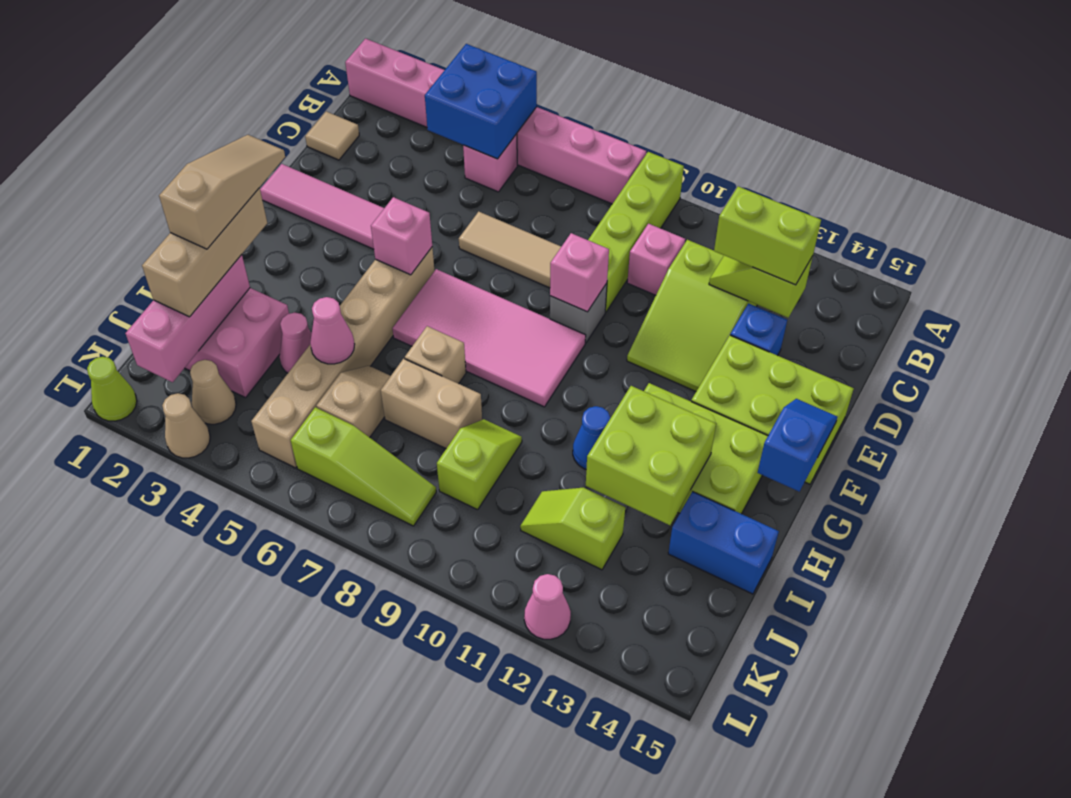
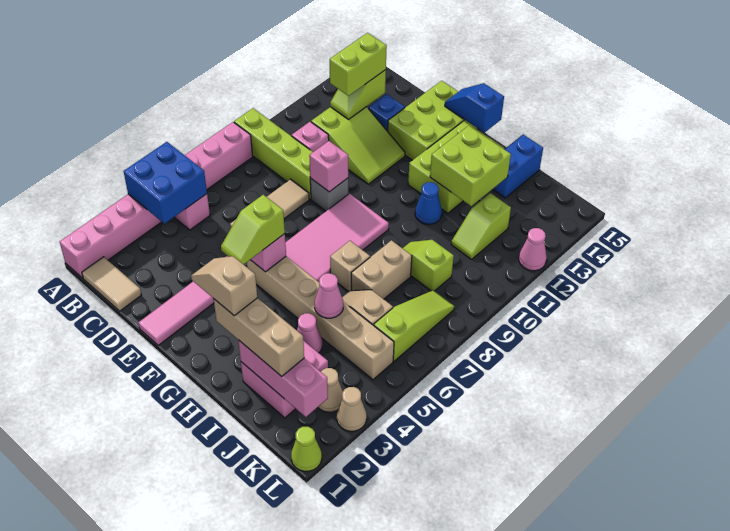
tan 1x1 tile [305,112,359,160] -> tan 1x2 tile [82,257,141,311]
none -> lime 1x2 slope [221,195,285,265]
tan 1x3 slope [159,135,285,249] -> tan 1x2 slope [191,256,257,316]

